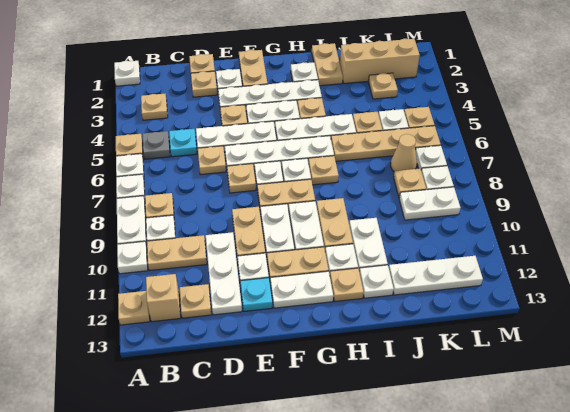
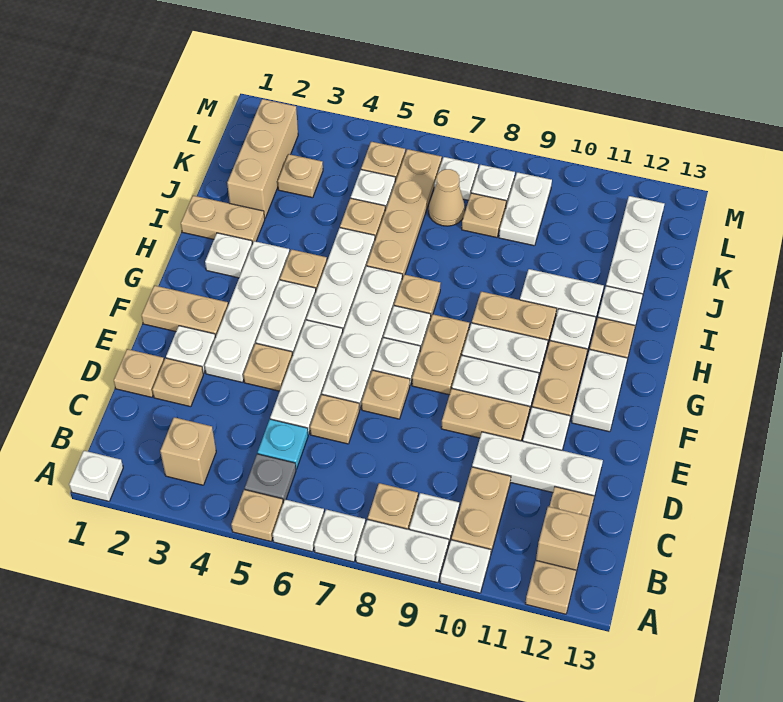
tan 1x1 plate [141,94,168,120] -> tan 1x1 brick [160,417,216,485]
cyan 1x1 plate [240,278,272,311] -> none

